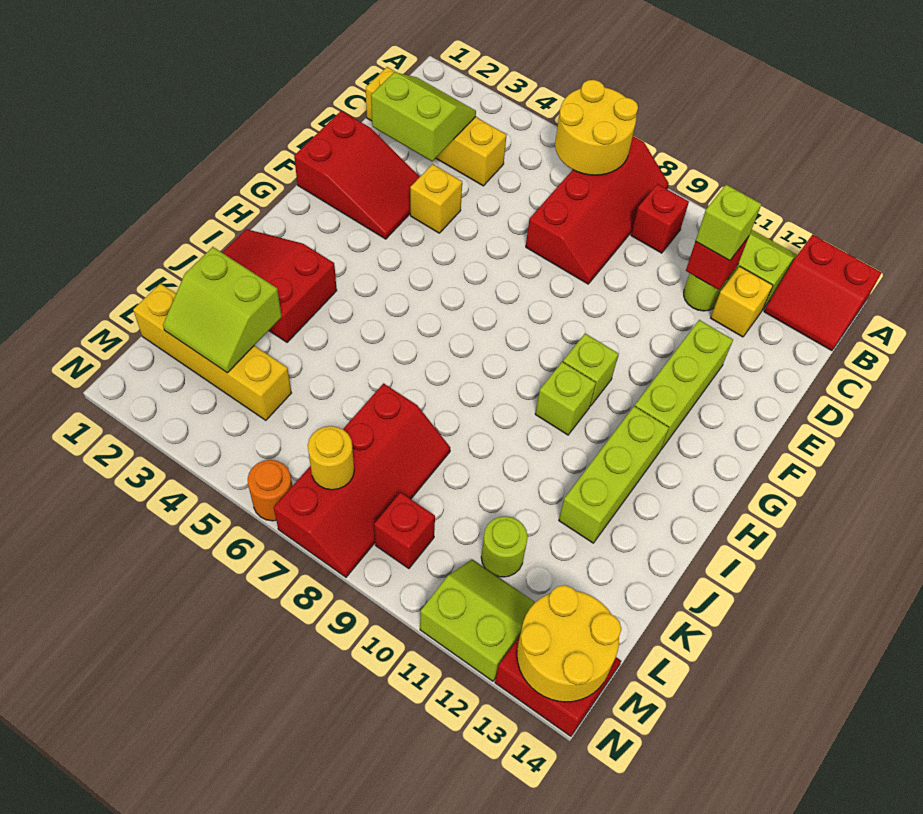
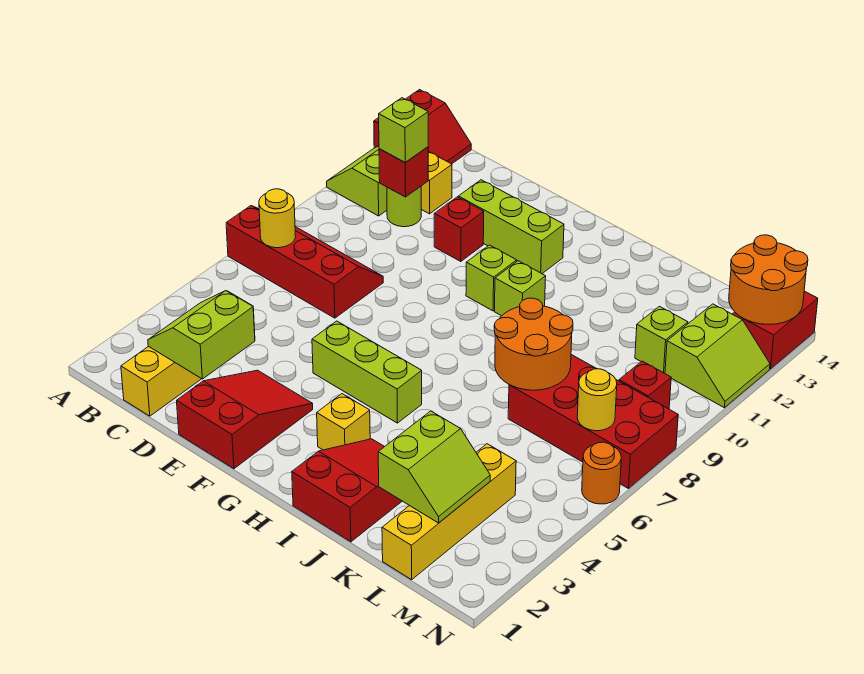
yellow 2x2 round brick [555,80,638,175] -> yellow 1x1 round brick [259,189,296,248]
red 1x1 brick [631,184,689,253] -> red 1x1 brick moved to [434,197,484,261]
yellow 1x1 brick [410,164,462,233] -> yellow 1x1 brick moved to [317,394,370,450]
lime 1x3 brick [559,406,669,543] -> lime 1x3 brick moved to [312,321,422,423]
red 2x3 slope [222,229,337,342] -> red 2x3 slope turned to [292,439,402,542]
none -> orange 2x2 round brick [494,298,573,390]
red 2x4 slope [274,383,450,577] -> red 2x4 brick [508,355,678,488]
lime 1x1 round brick [481,516,528,577] -> lime 1x1 brick [635,306,688,373]
lime 2x2 slope [420,560,535,681] -> lime 2x2 slope turned to [665,304,770,408]
yellow 2x2 round brick [517,585,621,702] -> orange 2x2 round brick [729,235,808,324]

